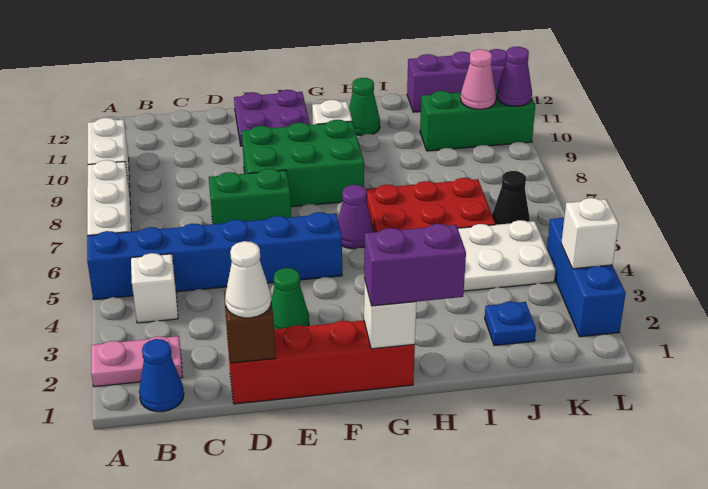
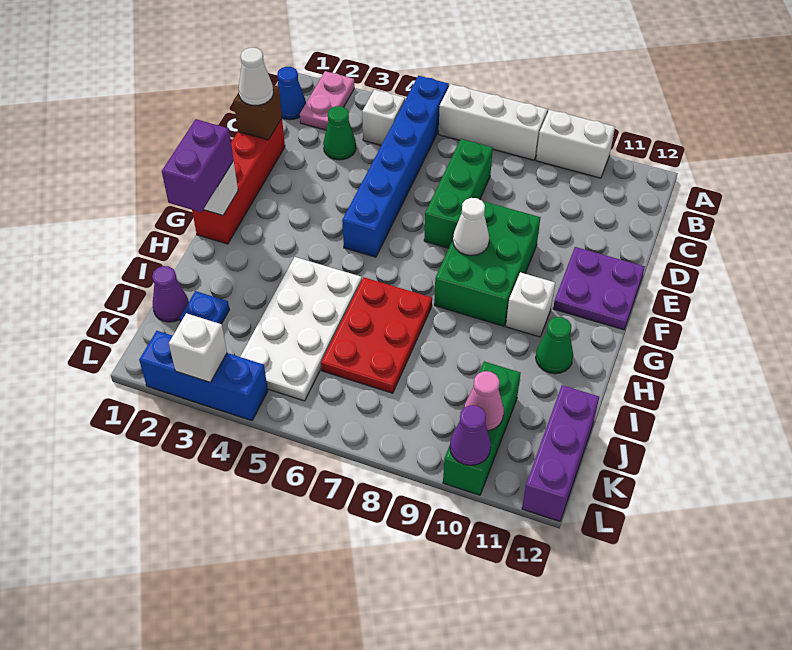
green 1x2 brick [209,169,291,224] -> green 1x3 brick [424,139,493,248]
green 1x1 cone [271,268,309,329] -> green 1x1 cone moved to [323,106,356,160]
none -> white 1x1 cone [453,198,489,256]
purple 1x1 cone [338,185,373,249] -> purple 1x1 cone moved to [152,266,189,322]
black 1x1 cone [492,171,530,225] -> none

